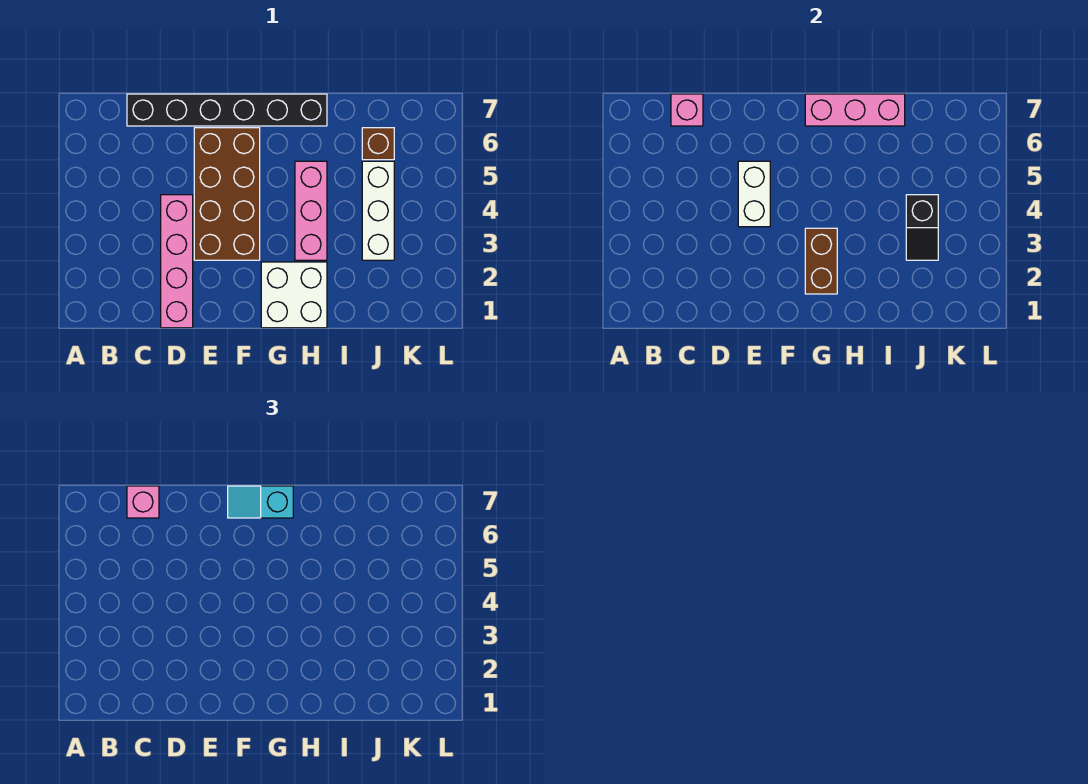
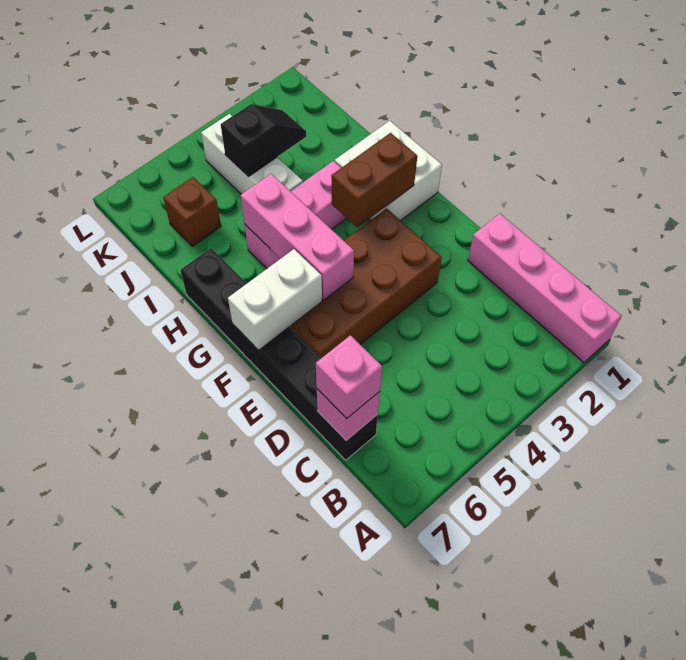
pink 1x4 brick [161,195,193,328] -> pink 1x4 brick turned to [468,214,621,362]
white 1x2 brick [738,161,770,227] -> white 1x2 brick moved to [228,249,322,350]
cyan 1x2 slope [228,486,293,518] -> none
pink 1x3 brick [805,94,905,126] -> pink 1x3 brick moved to [240,174,354,300]
white 1x3 brick [362,161,394,260] -> white 1x3 brick turned to [201,114,303,194]

